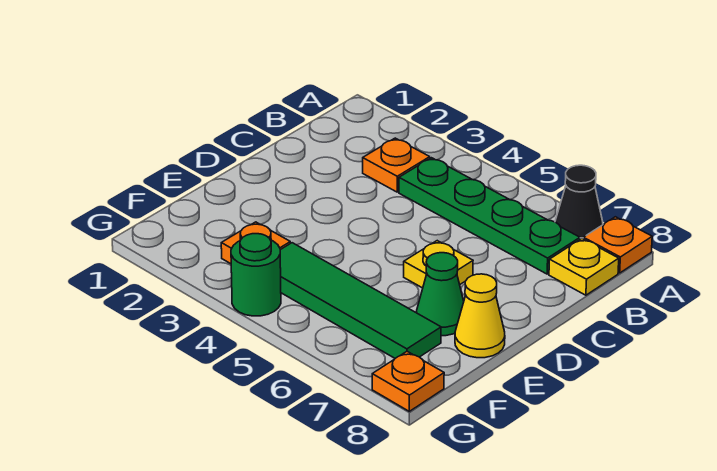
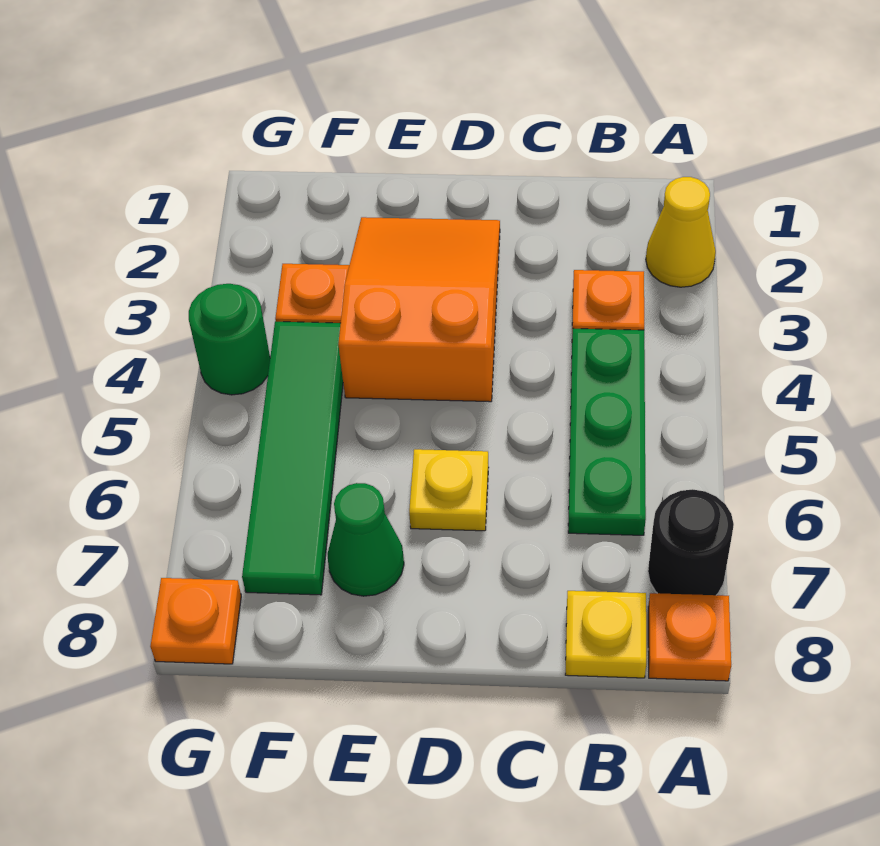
black 1x1 cone [555,165,603,239] -> black 1x1 round brick [648,489,734,595]
green 1x4 plate [399,158,580,274] -> green 1x3 plate [568,328,646,535]
none -> orange 2x3 slope [338,217,500,402]
yellow 1x1 cone [455,274,505,358] -> yellow 1x1 cone moved to [646,177,716,287]

